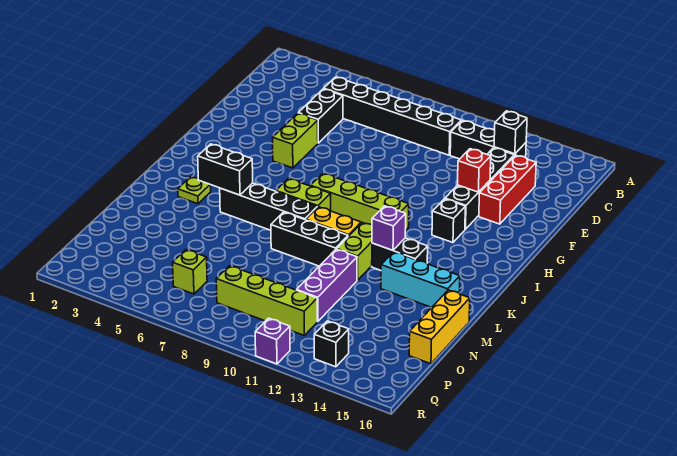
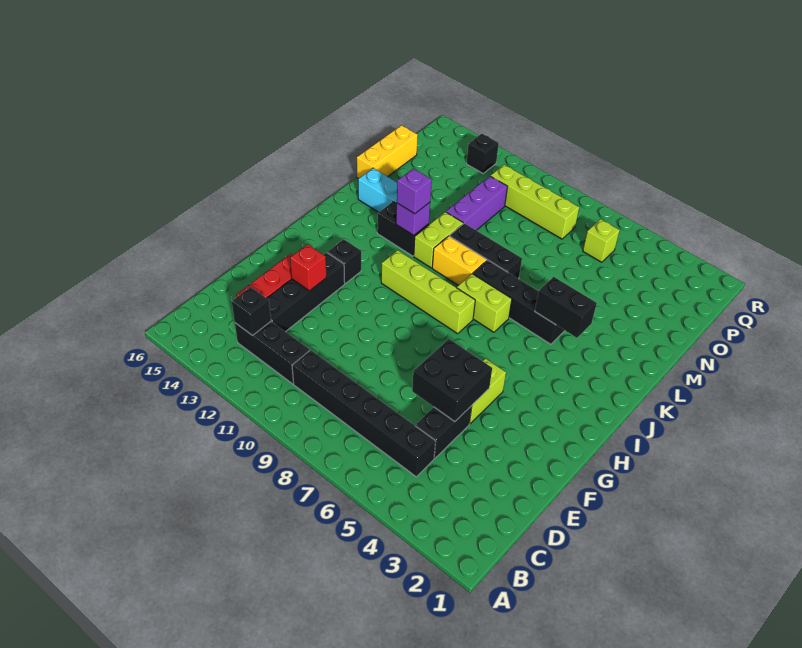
none -> black 2x2 brick [412,339,492,422]
lime 1x1 plate [178,177,211,204] -> none
purple 1x1 brick [255,318,290,364] -> purple 1x1 brick moved to [397,168,432,214]

